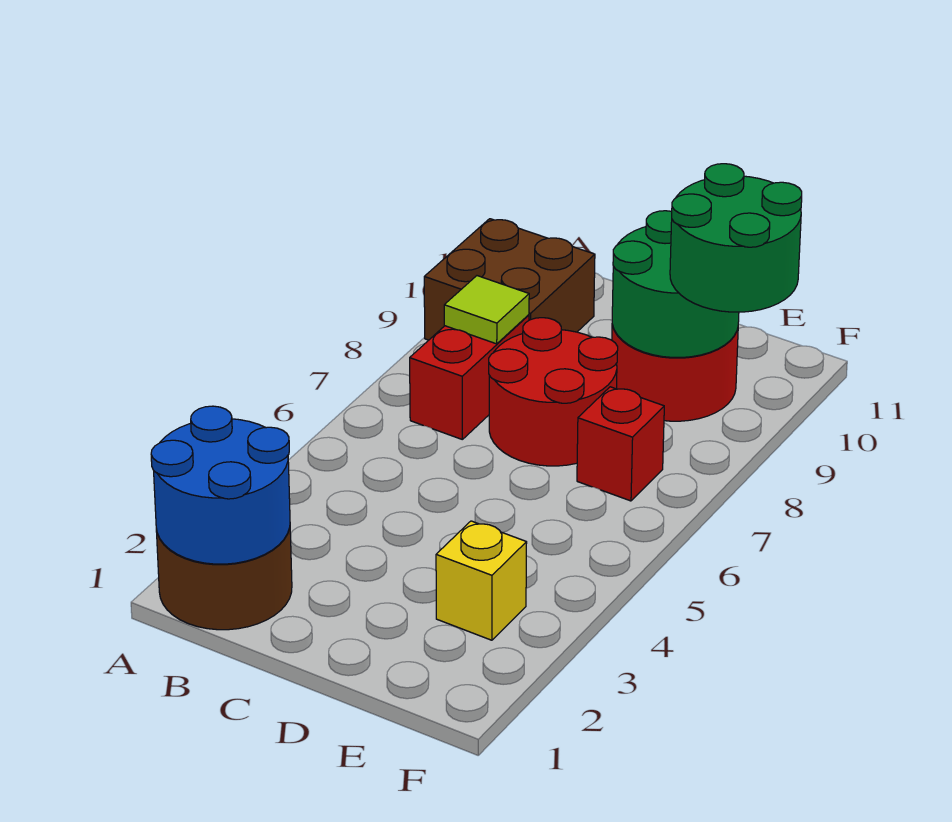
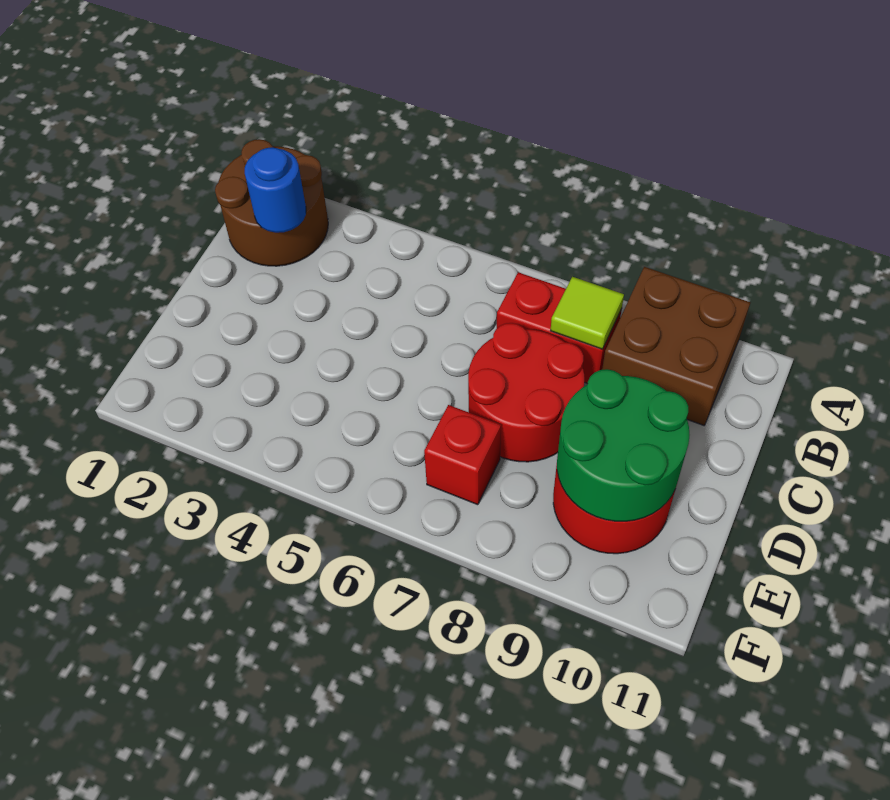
blue 2x2 round brick [151,406,290,564] -> blue 1x1 round brick [245,147,306,233]
yellow 1x1 brick [436,521,527,640] -> none
green 2x2 round brick [670,164,802,312] -> none

